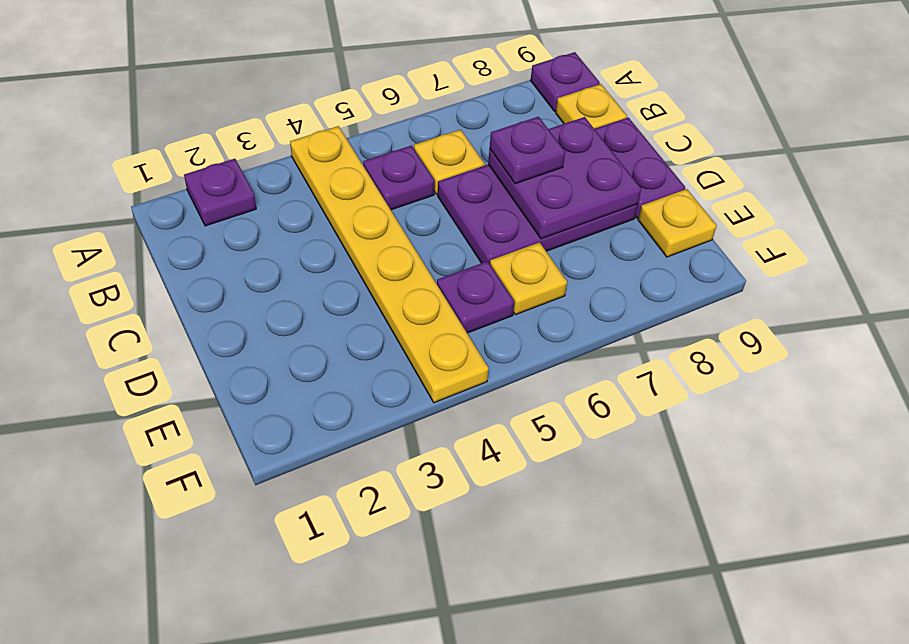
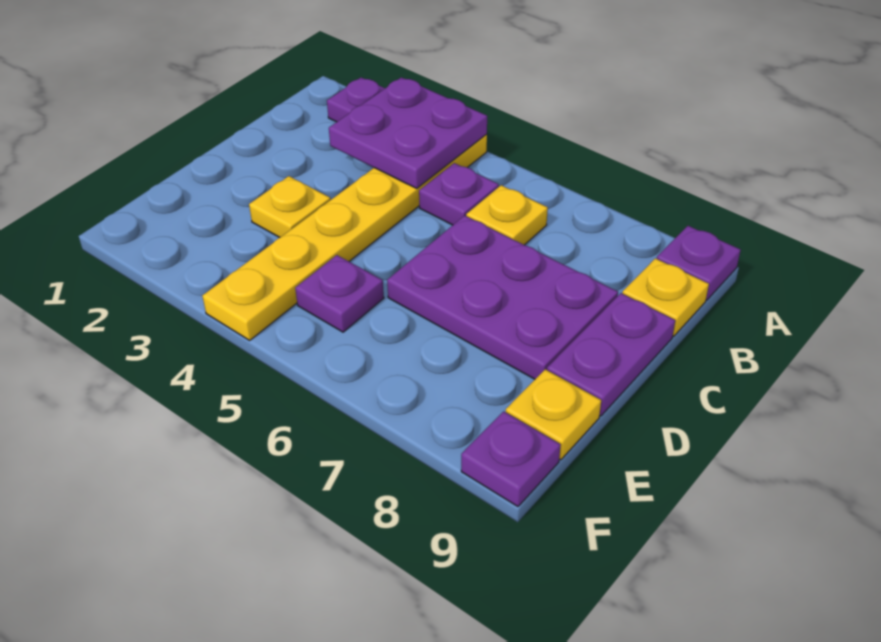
purple 2x2 plate [488,117,641,239] -> purple 2x2 plate moved to [329,77,487,188]
purple 1x1 plate [490,117,565,184] -> purple 1x1 plate moved to [461,411,561,507]
yellow 1x1 plate [490,242,567,315] -> yellow 1x1 plate moved to [249,176,331,238]

